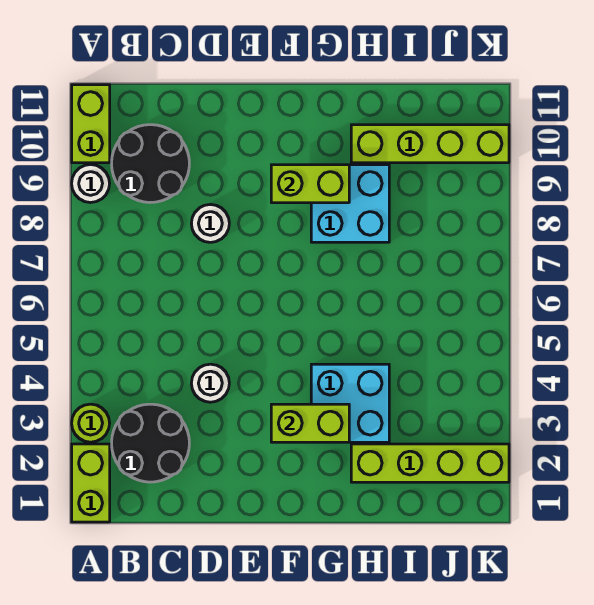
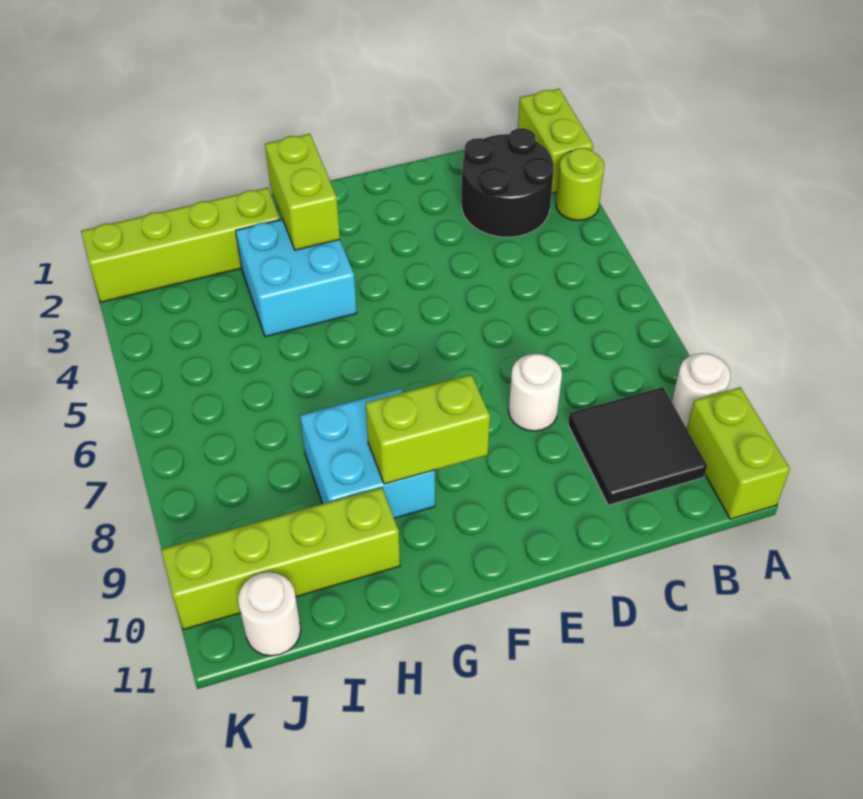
black 2x2 round brick [112,125,189,203] -> black 2x2 tile [568,387,707,505]
white 1x1 round brick [191,364,229,402] -> white 1x1 round brick moved to [238,572,301,656]
lime 1x2 brick [271,404,349,442] -> lime 1x2 brick turned to [265,134,340,250]

